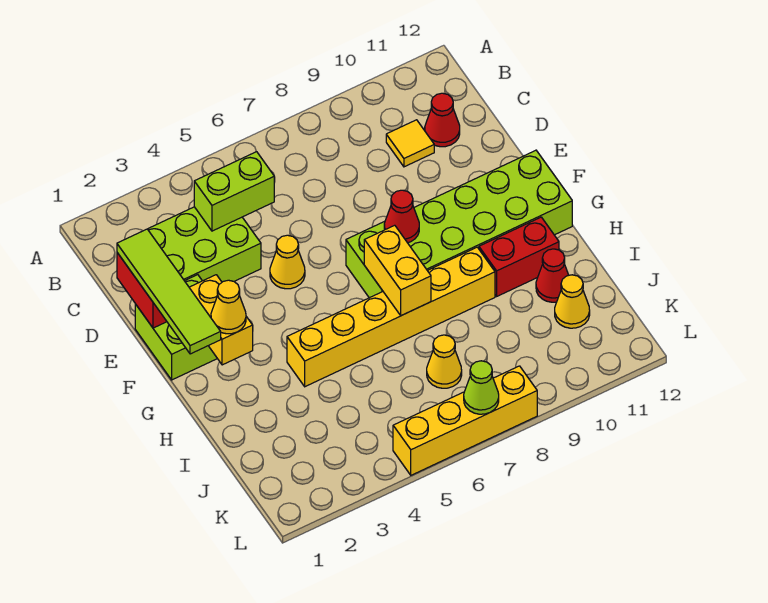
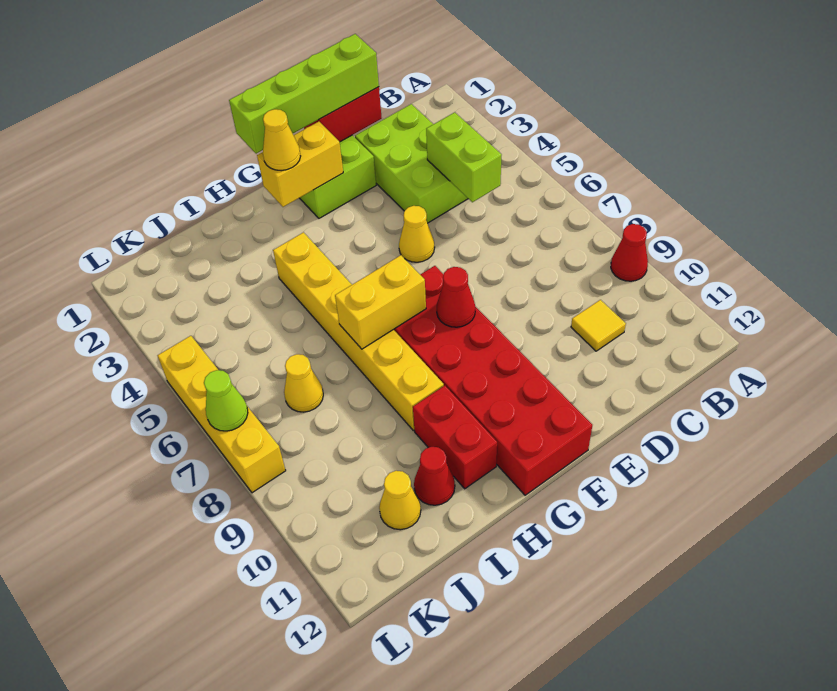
red 1x1 cone [425,93,460,147] -> red 1x1 cone moved to [611,224,648,281]
lime 1x4 tile [117,229,221,354] -> lime 1x4 brick [229,34,379,154]
lime 2x6 brick [346,150,572,298] -> red 2x6 brick [394,266,592,495]

